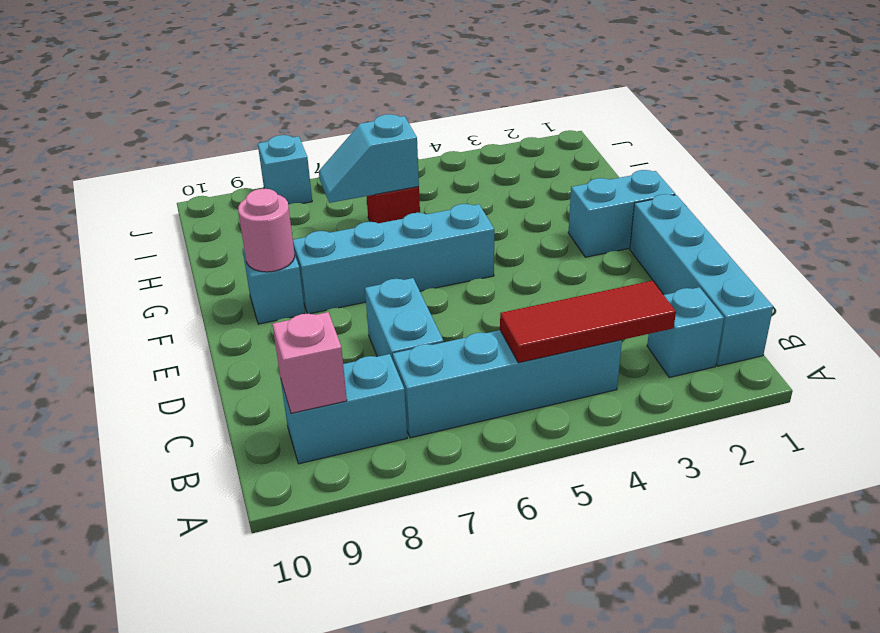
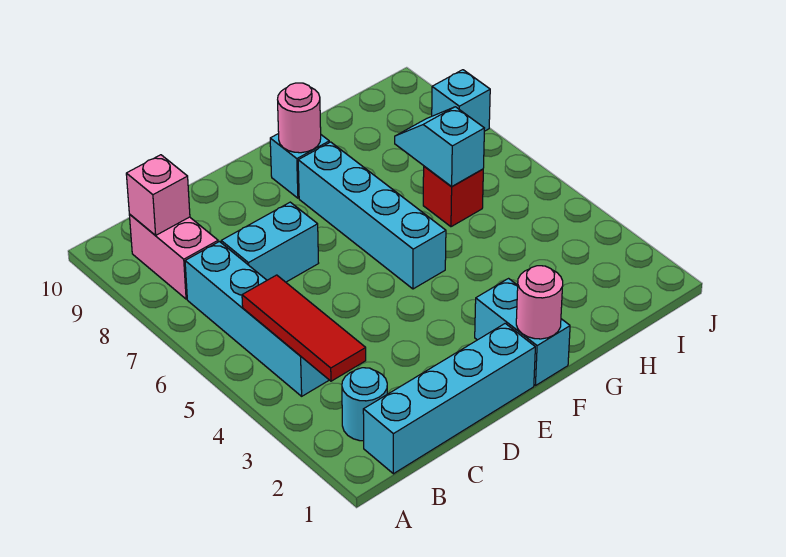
cyan 1x1 brick [647,287,724,378] -> cyan 1x1 round brick [342,368,387,441]
cyan 1x2 brick [281,354,407,464] -> pink 1x2 brick [129,214,218,299]
none -> pink 1x1 round brick [516,266,563,339]

